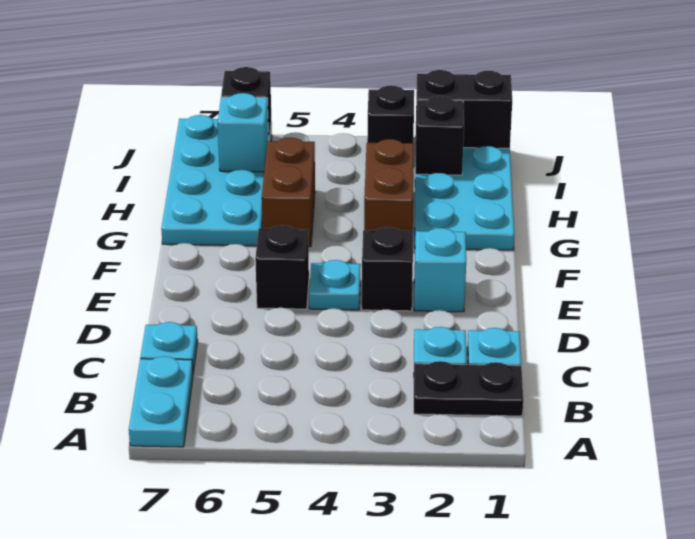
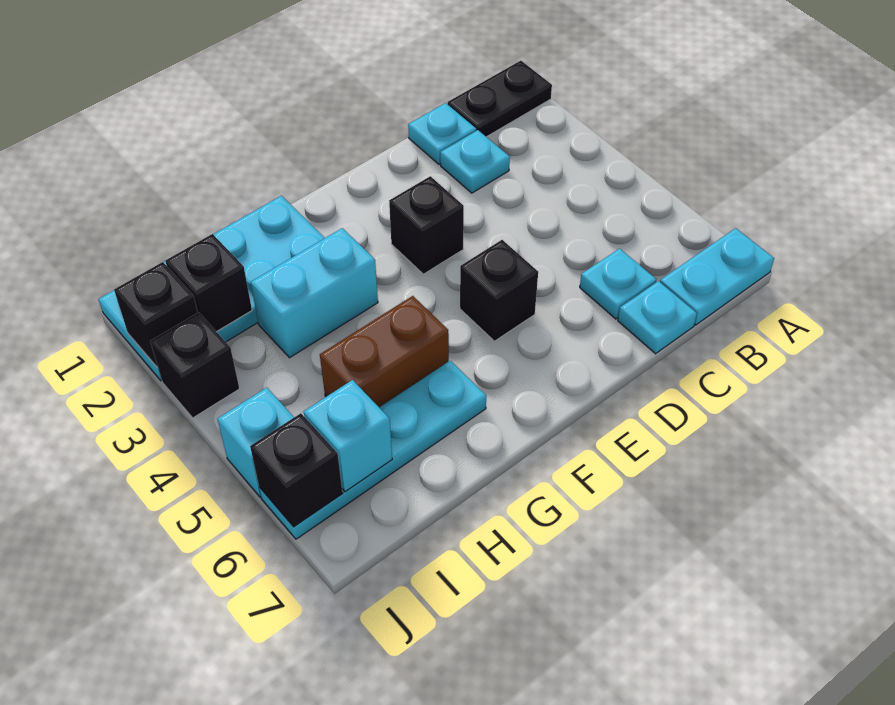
black 1x2 plate [414,361,523,416] -> black 1x2 plate turned to [448,61,552,137]
cyan 1x1 brick [414,228,466,312] -> cyan 1x1 brick moved to [218,388,294,497]
cyan 1x1 plate [309,260,361,310] -> cyan 1x1 plate moved to [580,249,656,319]
brown 1x2 brick [364,139,414,231] -> cyan 1x2 brick [251,228,378,358]
cyan 2x4 plate [161,115,272,246] -> cyan 1x4 plate [259,361,486,539]
black 1x2 brick [416,70,512,148] -> black 1x1 brick [114,262,198,367]

